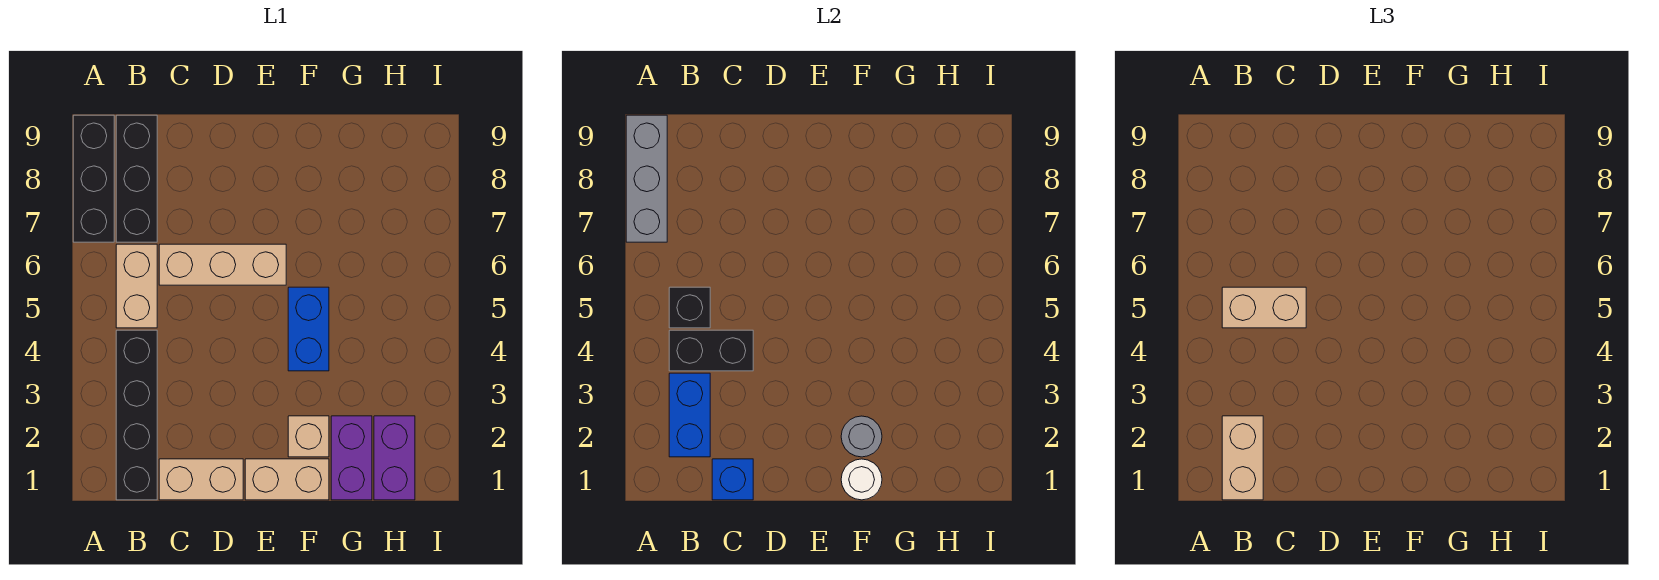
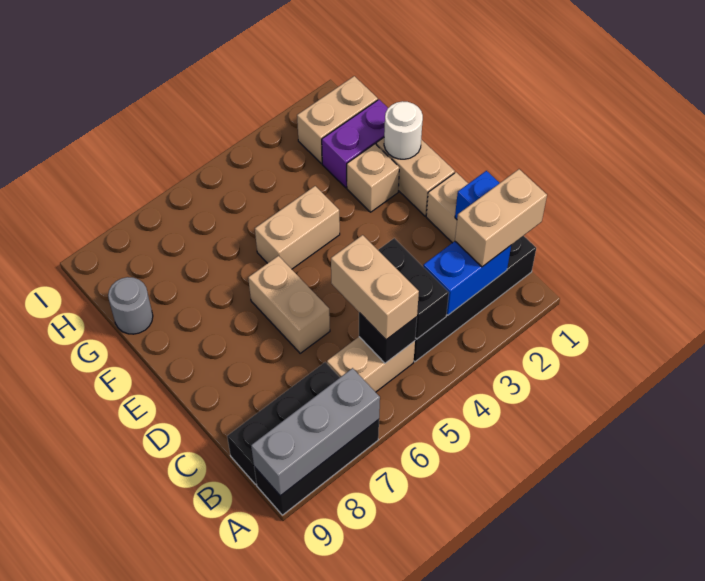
tan 1x3 brick [159,244,286,285] -> tan 1x2 brick [248,256,330,353]
grey 1x1 round brick [841,416,882,457] -> grey 1x1 round brick moved to [108,277,153,334]
blue 1x2 brick [288,287,329,371] -> tan 1x2 brick [255,186,340,269]
purple 1x2 brick [374,416,415,500] -> tan 1x2 brick [297,76,378,163]

